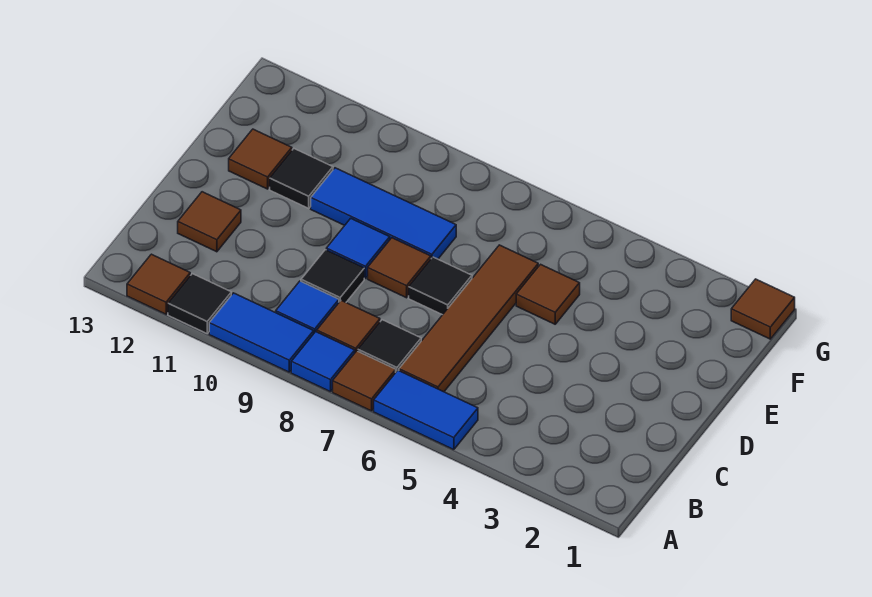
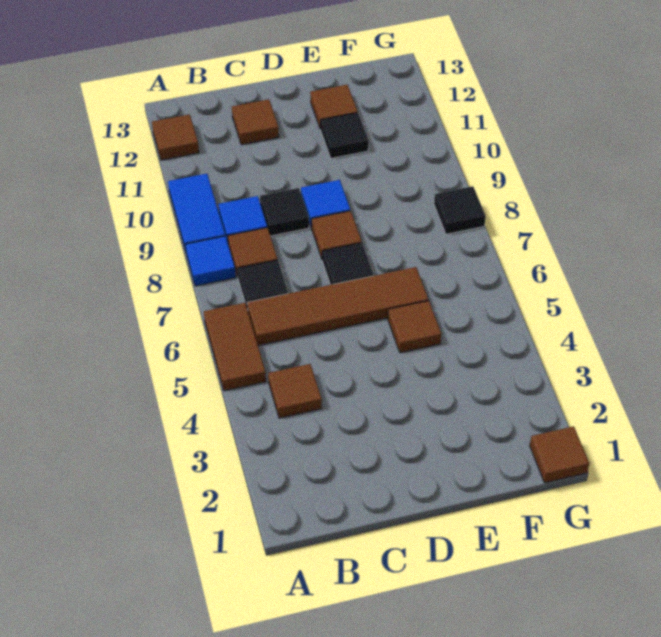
blue 1x2 tile [374,370,478,450] -> brown 1x2 tile [204,303,266,391]
brown 1x1 tile [333,351,396,411] -> brown 1x1 tile moved to [268,364,322,418]
black 1x1 tile [168,274,231,333] -> black 1x1 tile moved to [434,186,486,234]
blue 1x3 tile [311,168,456,259] -> none

